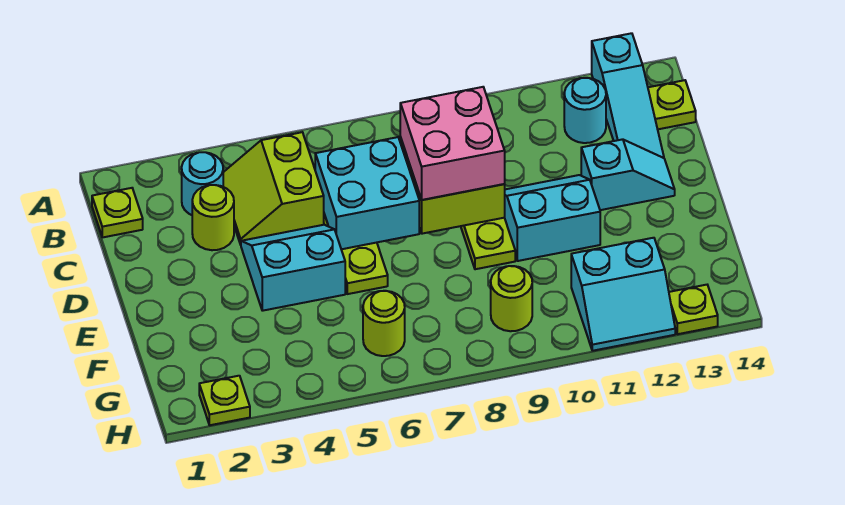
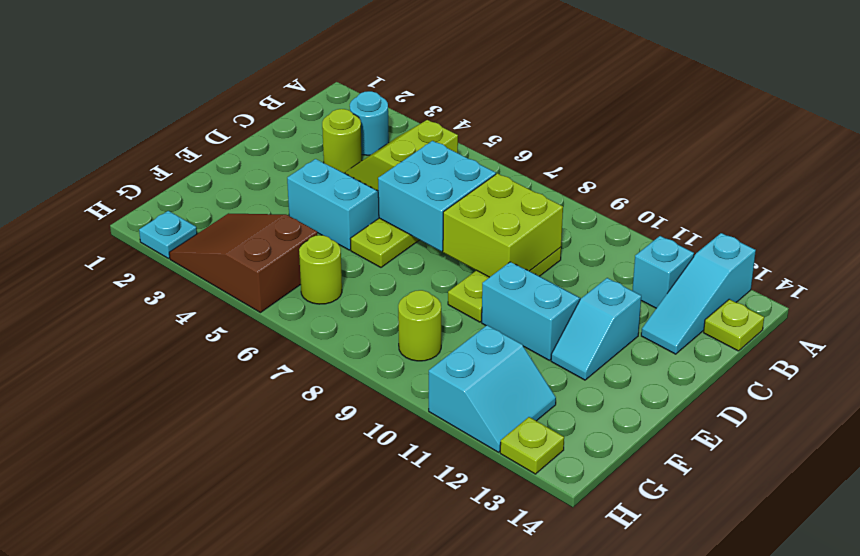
lime 1x1 plate [92,188,143,237] -> none
cyan 1x1 round brick [564,78,606,143] -> cyan 1x1 brick [632,236,694,308]
pink 2x2 brick [400,87,505,200] -> none
cyan 1x2 slope [581,139,675,210] -> cyan 1x2 slope turned to [551,278,641,380]
none -> brown 2x3 slope [169,213,317,313]
cyan 2x2 slope [571,238,675,351] -> cyan 2x2 slope turned to [429,325,556,452]
lime 1x1 plate [199,376,250,425] -> cyan 1x1 plate [139,211,197,259]

